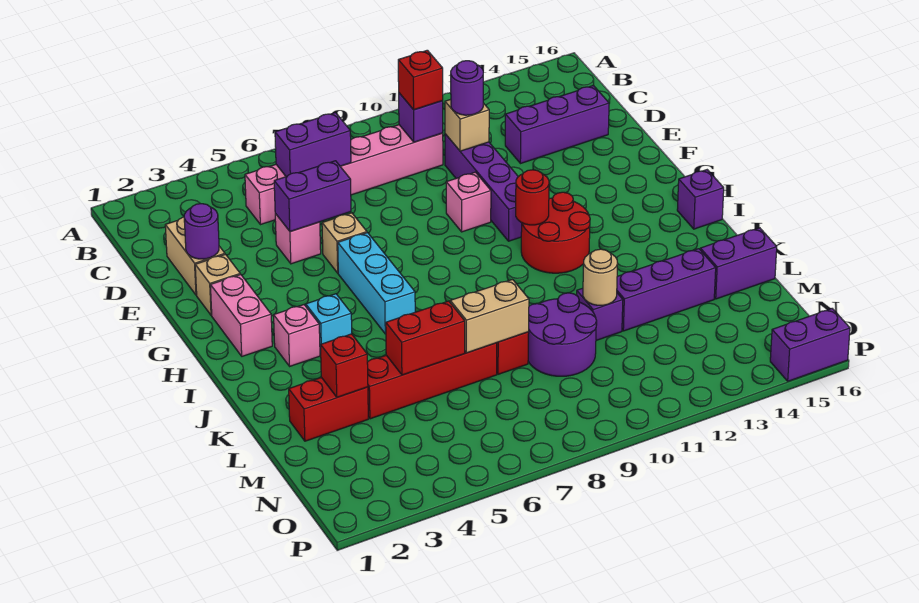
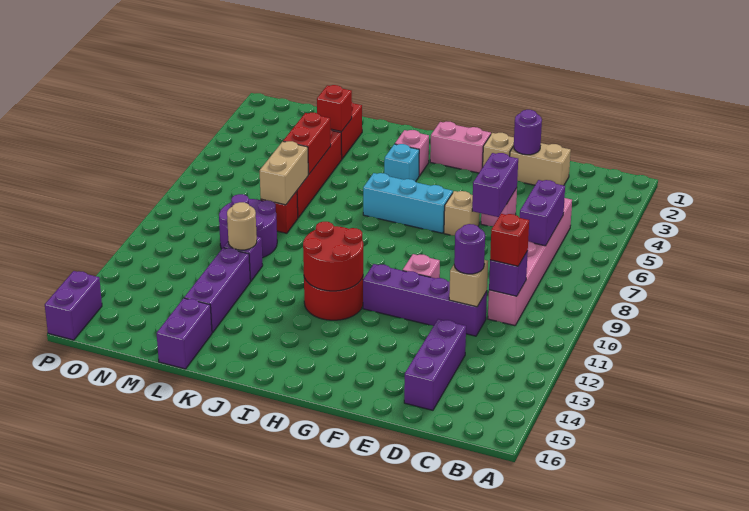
red 1x1 round brick [516,170,549,225] -> red 2x2 round brick [303,222,363,291]
purple 1x1 brick [677,170,724,229] -> none

